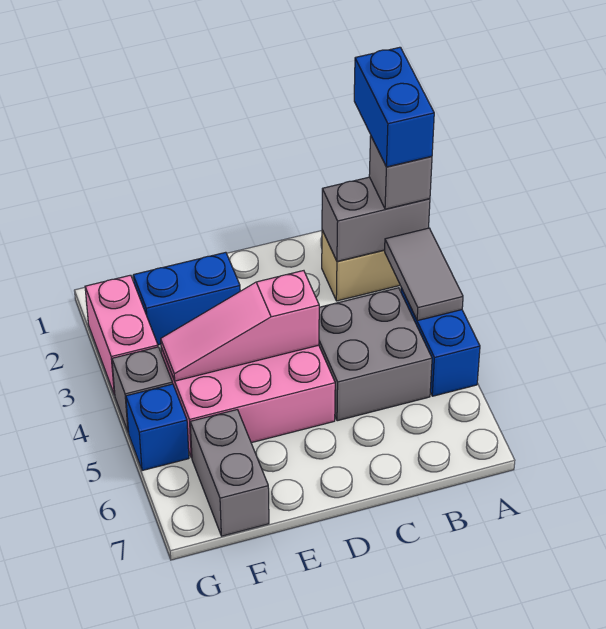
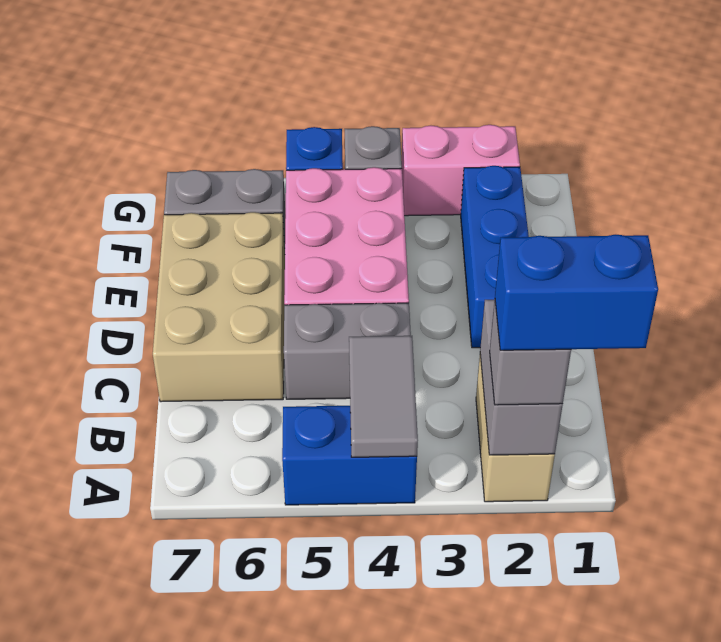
grey 1x2 tile [385,228,463,321] -> grey 1x2 tile turned to [349,336,418,457]
grey 2x2 brick [319,288,432,421] -> grey 1x2 brick [284,303,411,399]
none -> tan 2x3 brick [153,212,285,402]
pink 1x3 slope [161,271,319,381] -> none
blue 1x2 brick [133,252,240,345] -> blue 1x3 brick [461,166,529,348]

